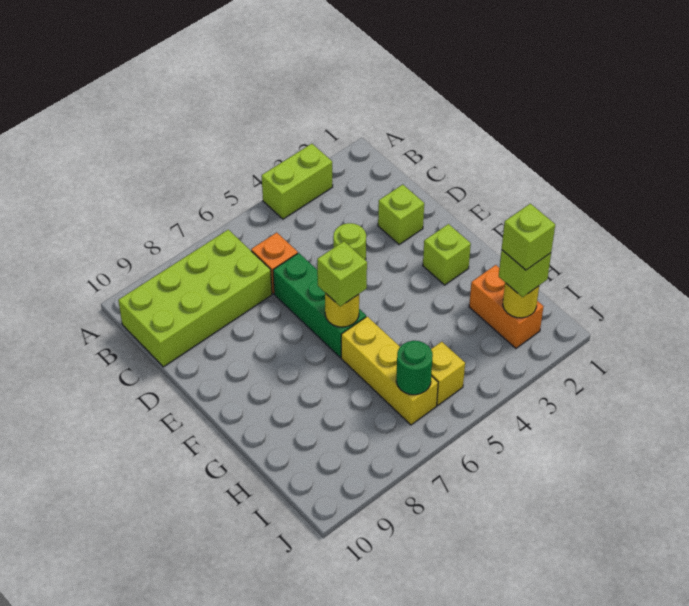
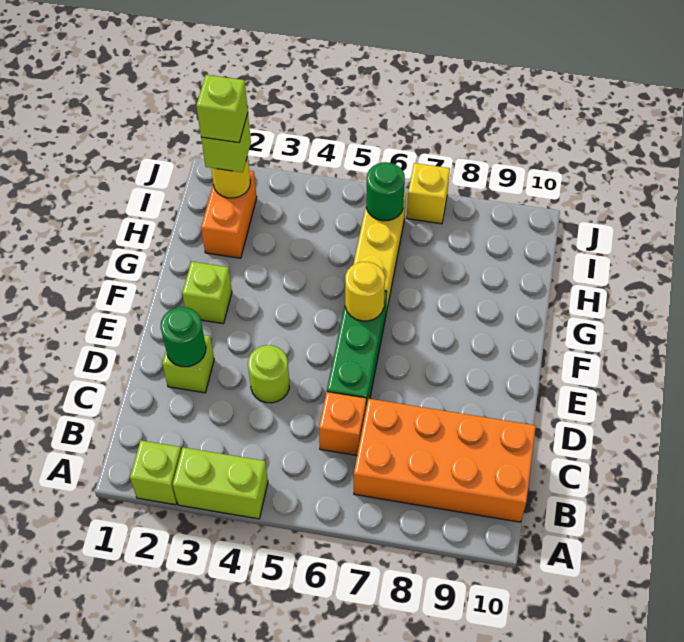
lime 2x4 brick [118,230,272,367] -> orange 2x4 brick [354,399,536,522]
none -> green 1x1 round brick [160,307,206,367]
lime 1x1 brick [317,241,367,307] -> lime 1x1 brick moved to [130,440,181,505]
yellow 1x1 brick [431,342,465,405] -> yellow 1x1 brick moved to [407,163,450,224]

